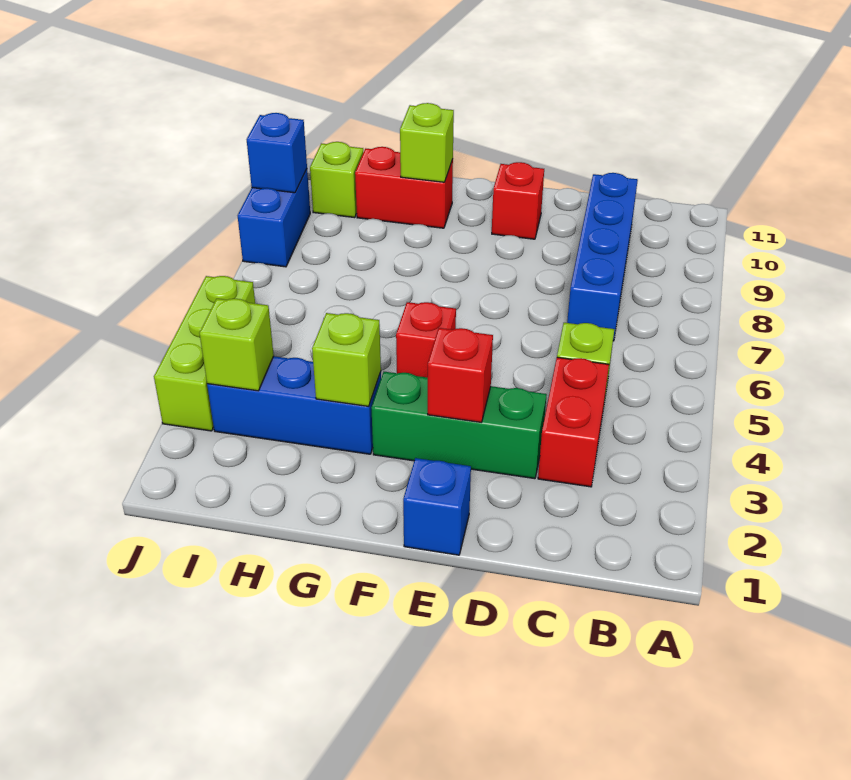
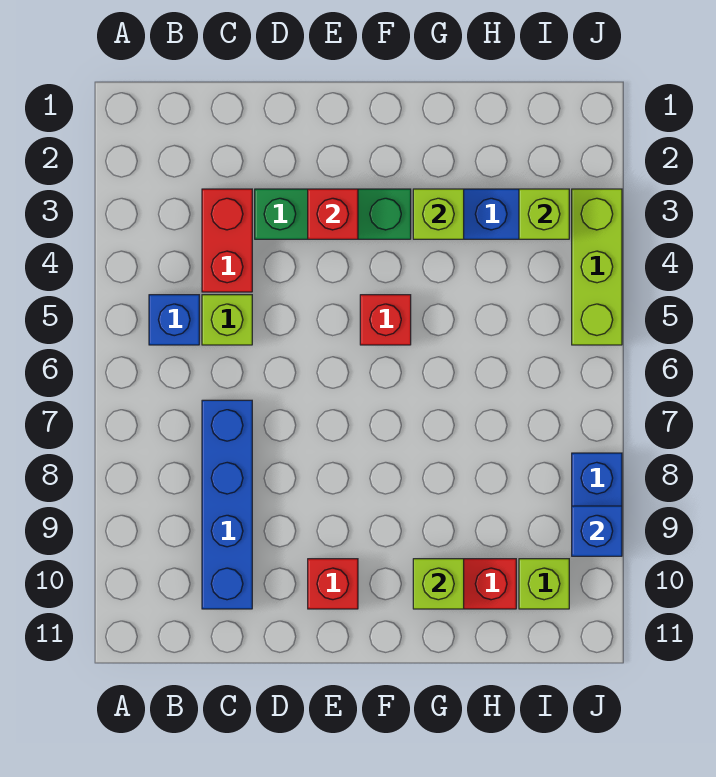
blue 1x1 brick [403,458,471,555] -> blue 1x1 brick moved to [149,295,199,345]

